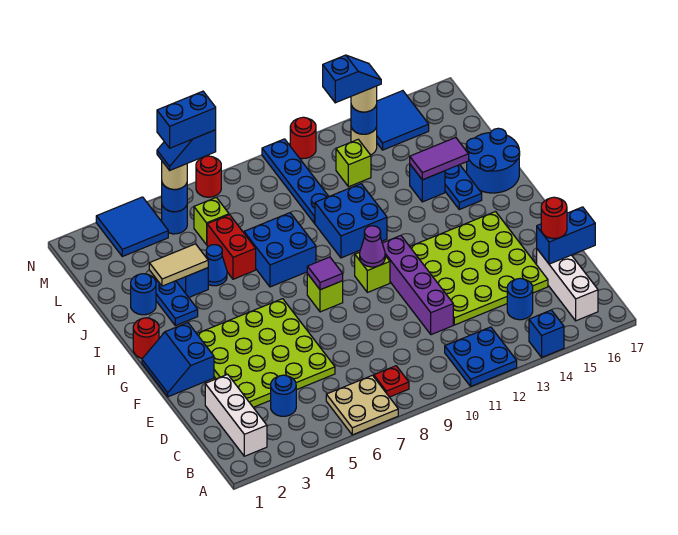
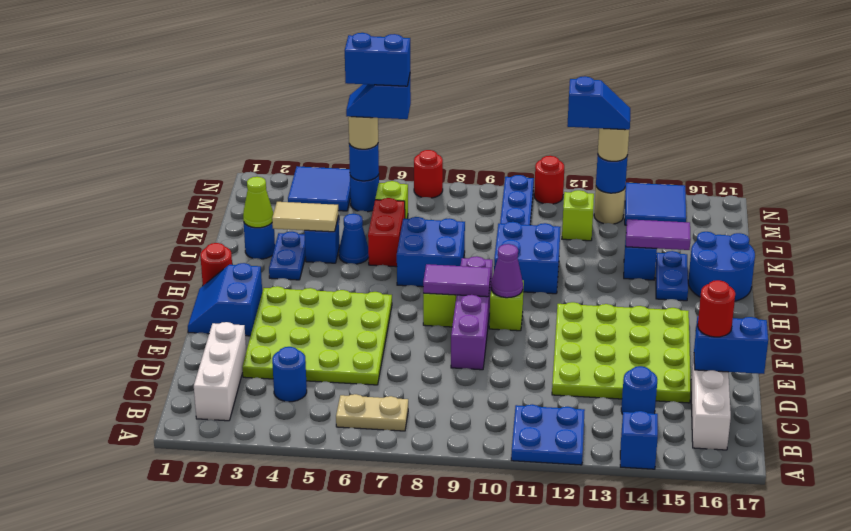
tan 2x2 plate [326,375,398,435] -> tan 1x2 plate [336,394,408,431]
red 1x1 plate [374,366,409,397] -> none
purple 1x4 brick [382,236,453,335] -> purple 1x4 brick moved to [451,256,493,370]
purple 1x1 tile [307,257,343,290] -> purple 1x2 tile [423,264,491,297]
none -> lime 1x1 cone [243,177,273,228]

